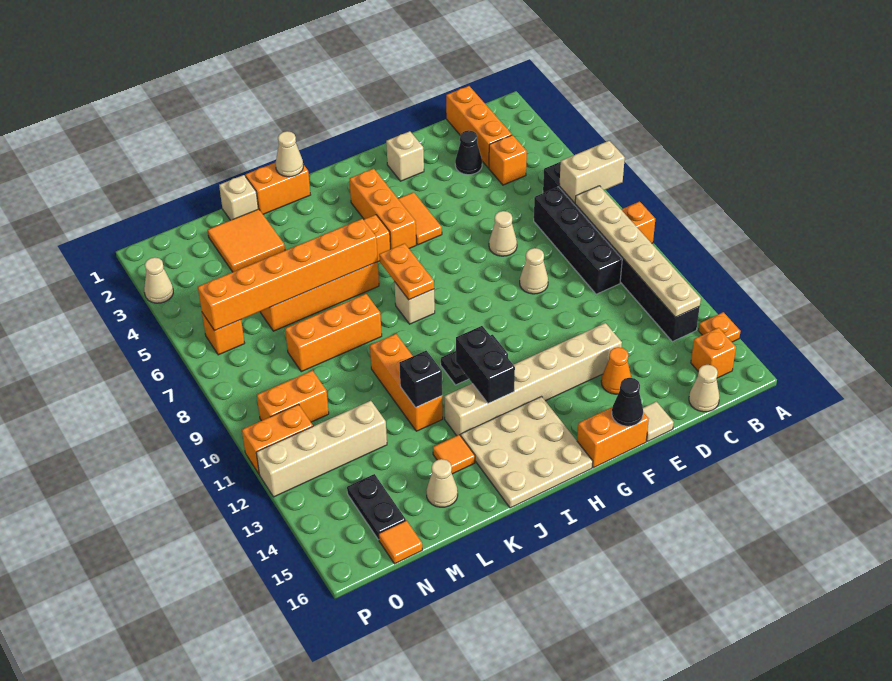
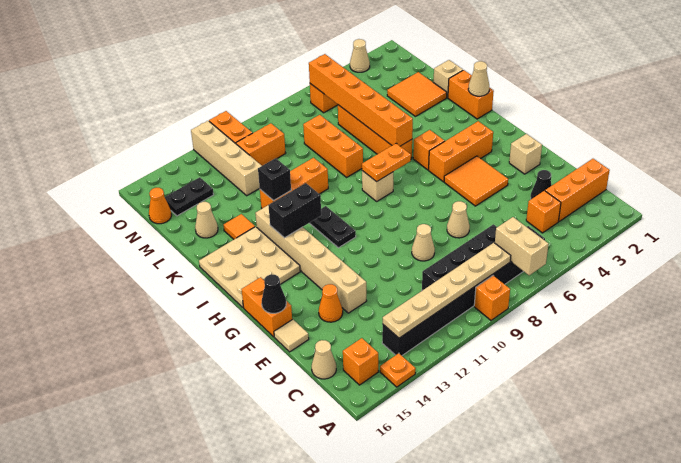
orange 1x2 tile [398,192,442,245] -> orange 2x2 tile [444,156,508,206]
orange 1x2 brick [257,370,329,422] -> orange 1x2 brick turned to [236,123,286,166]
orange 1x1 tile [379,520,422,564] -> orange 1x1 cone [149,188,172,224]

